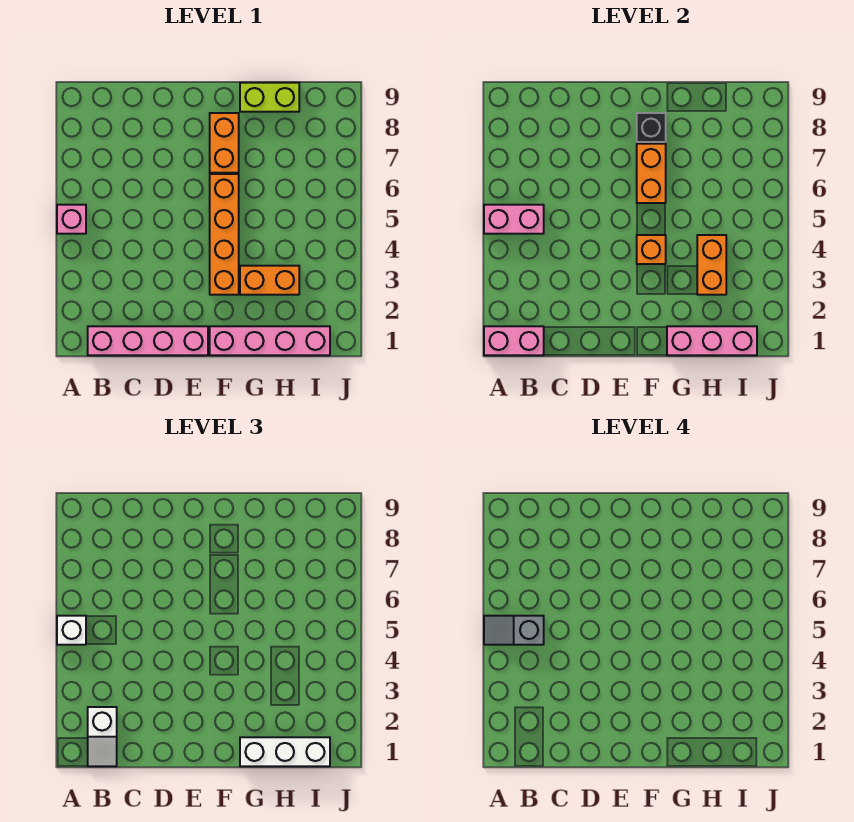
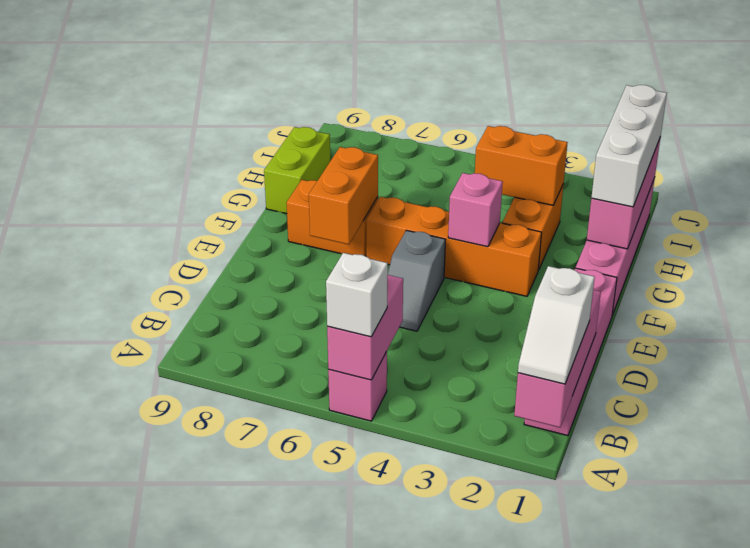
pink 1x2 brick [484,326,544,355] -> pink 1x3 brick [514,290,601,427]
grey 1x2 slope [484,616,544,645] -> grey 1x2 slope moved to [388,230,445,331]
white 1x2 slope [88,707,117,766] -> white 1x2 slope turned to [518,266,595,384]
orange 1x1 brick [637,235,666,264] -> pink 1x1 brick [448,173,503,247]
orange 1x2 brick [637,144,666,203] -> orange 1x2 brick turned to [309,147,378,244]
black 1x1 brick [637,113,666,142] -> none

